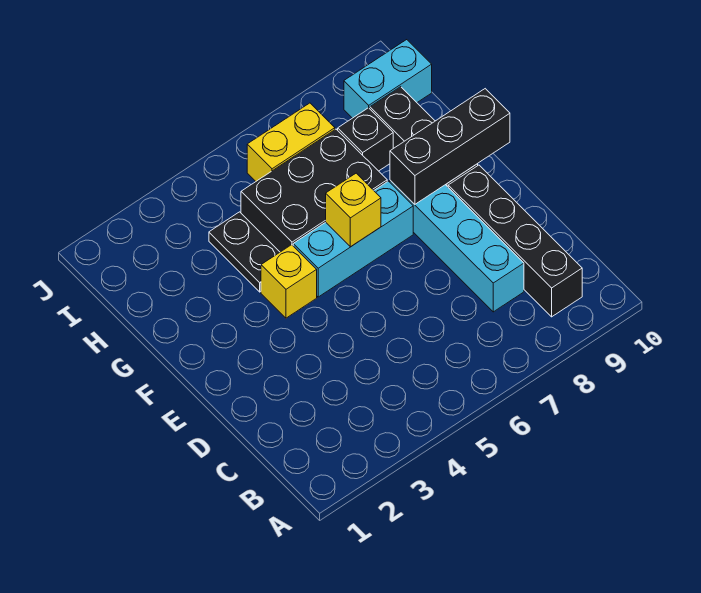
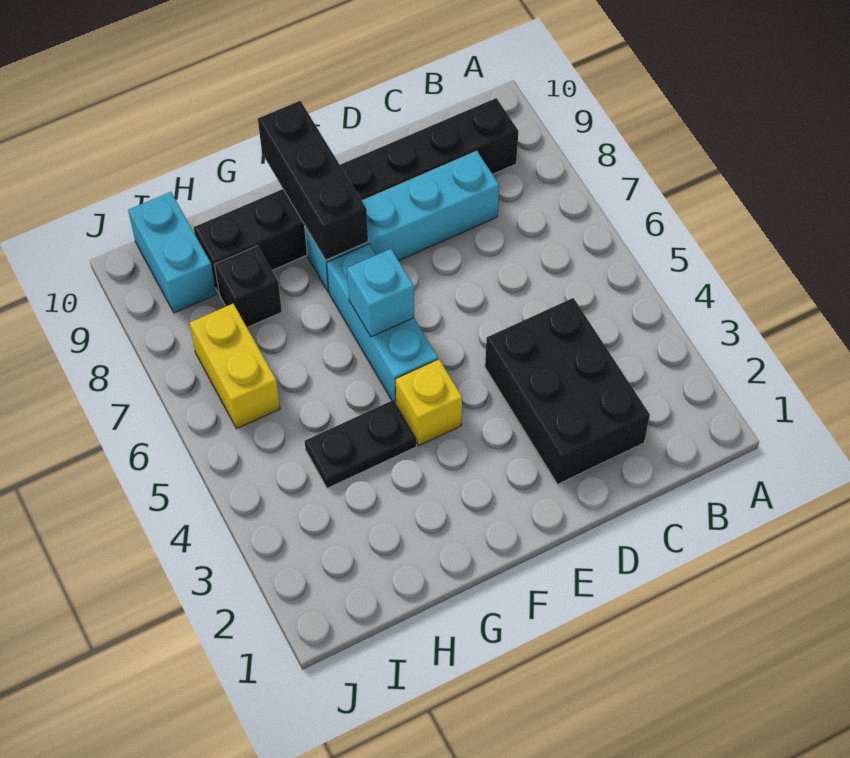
yellow 1x1 brick [326,173,381,247] -> cyan 1x1 brick [347,249,414,337]
black 2x3 brick [241,129,387,252] -> black 2x3 brick moved to [485,298,650,484]

